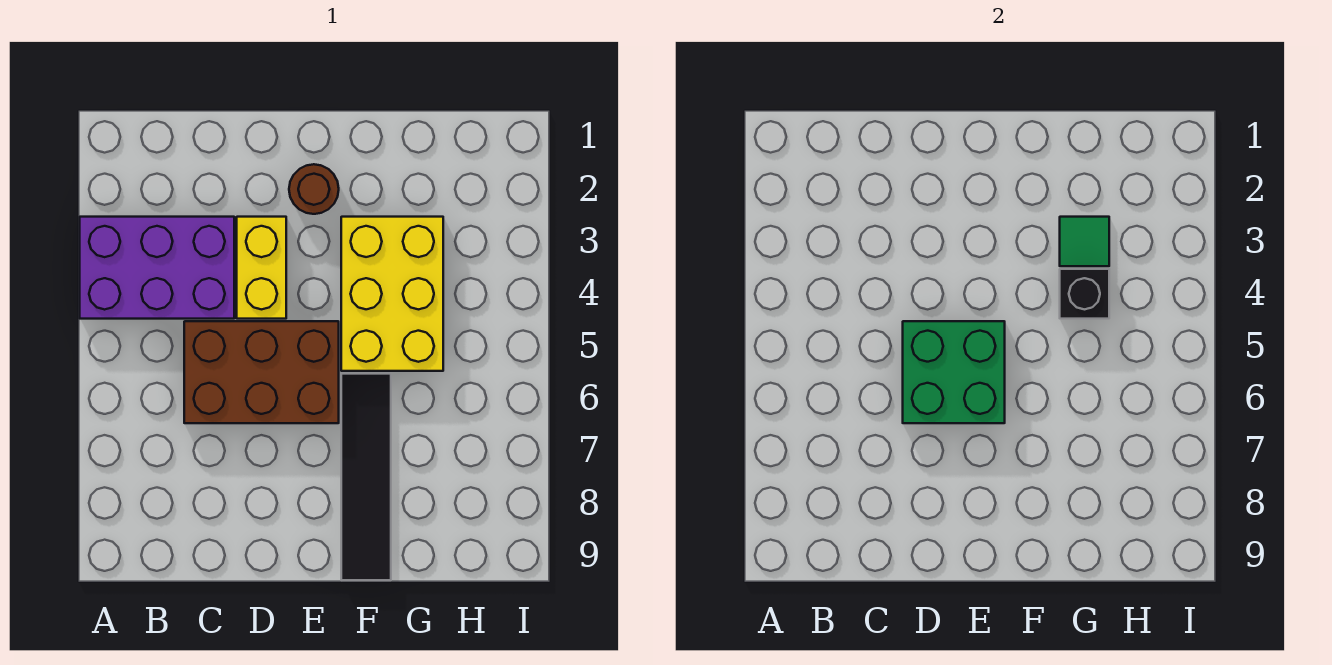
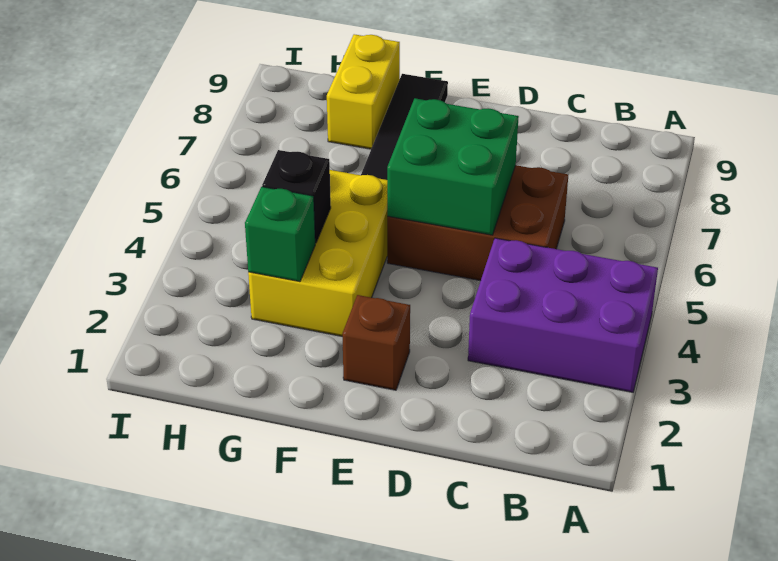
yellow 1x2 brick [237,217,286,319] -> yellow 1x2 brick moved to [327,34,400,149]
brown 1x1 round brick [289,164,339,214] -> brown 1x1 brick [342,295,410,390]
green 1x1 tile [1060,217,1109,266] -> green 1x1 brick [245,187,315,282]

